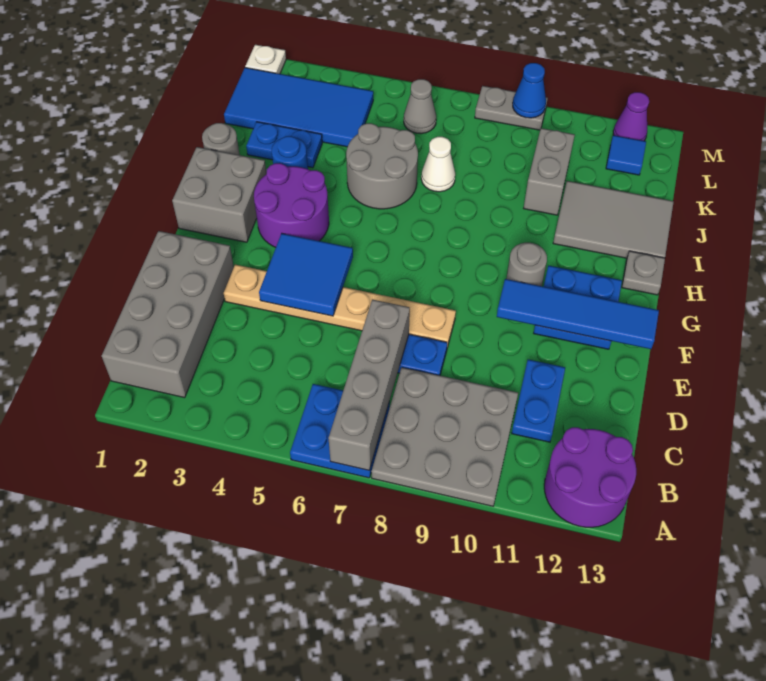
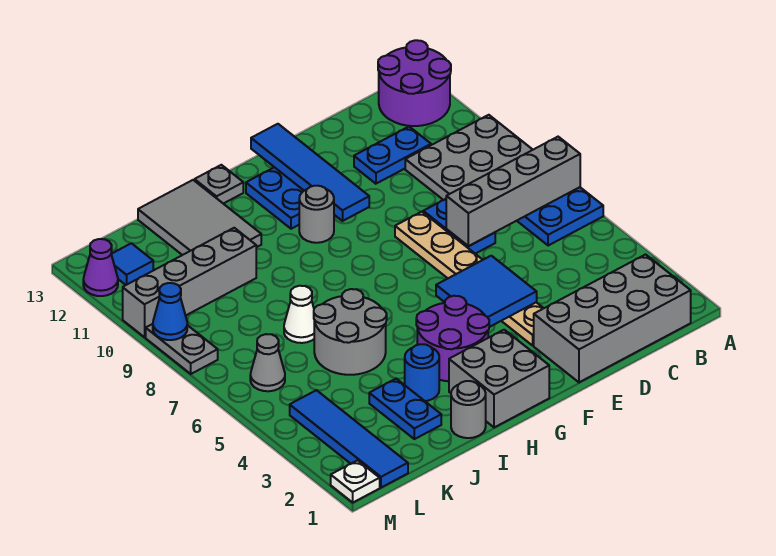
grey 1x2 brick [524,128,575,215] -> grey 1x4 brick [123,228,256,337]
blue 2x4 tile [224,68,373,147] -> blue 1x4 tile [290,390,408,488]

